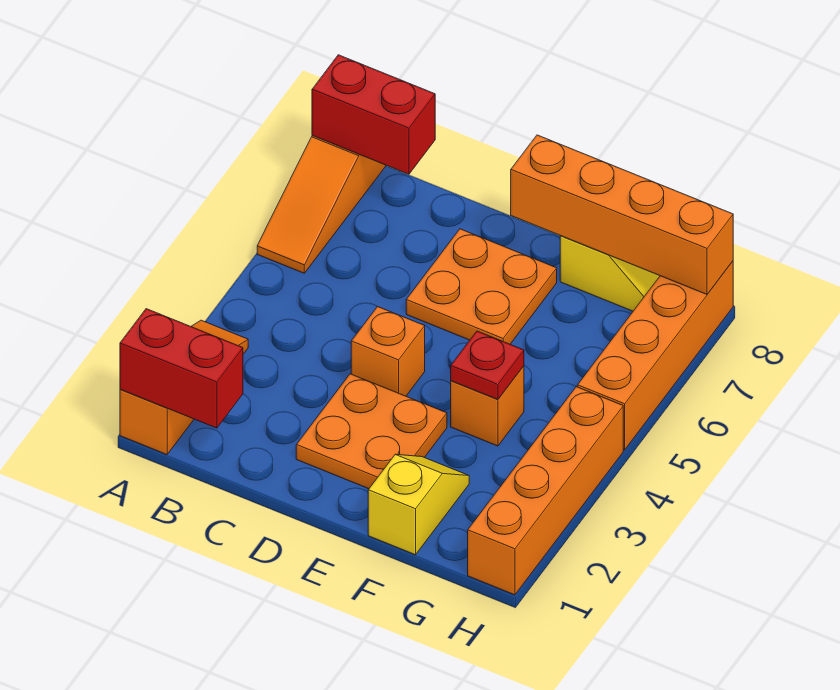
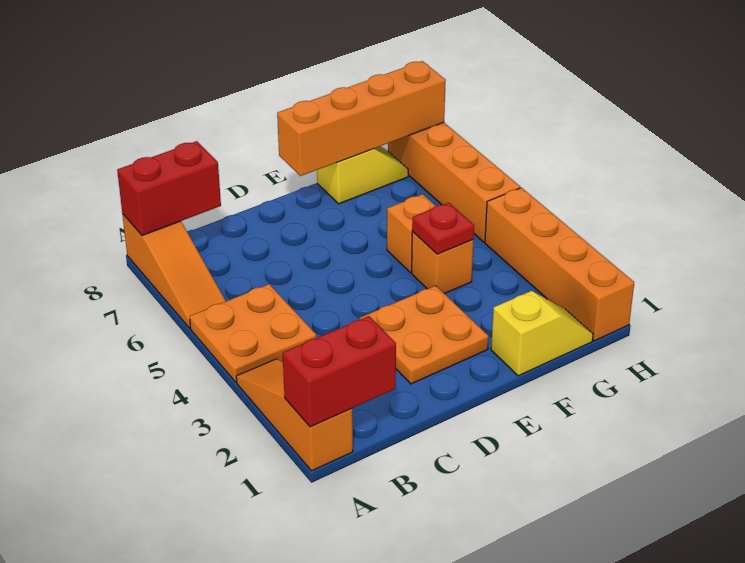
orange 1x1 brick [351,306,425,396] -> orange 1x1 brick moved to [387,194,435,273]
orange 2x2 plate [406,229,557,344] -> orange 2x2 plate moved to [190,284,316,382]
yellow 1x2 slope [368,454,469,555] -> yellow 1x2 slope turned to [491,291,593,376]

